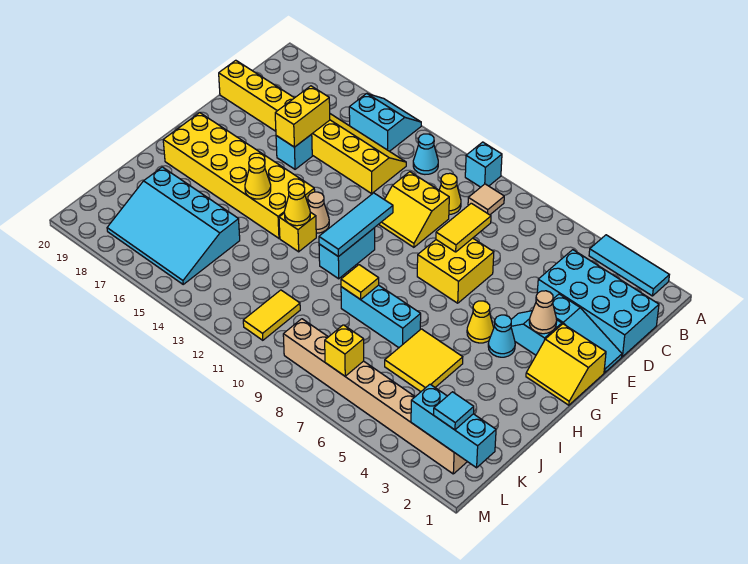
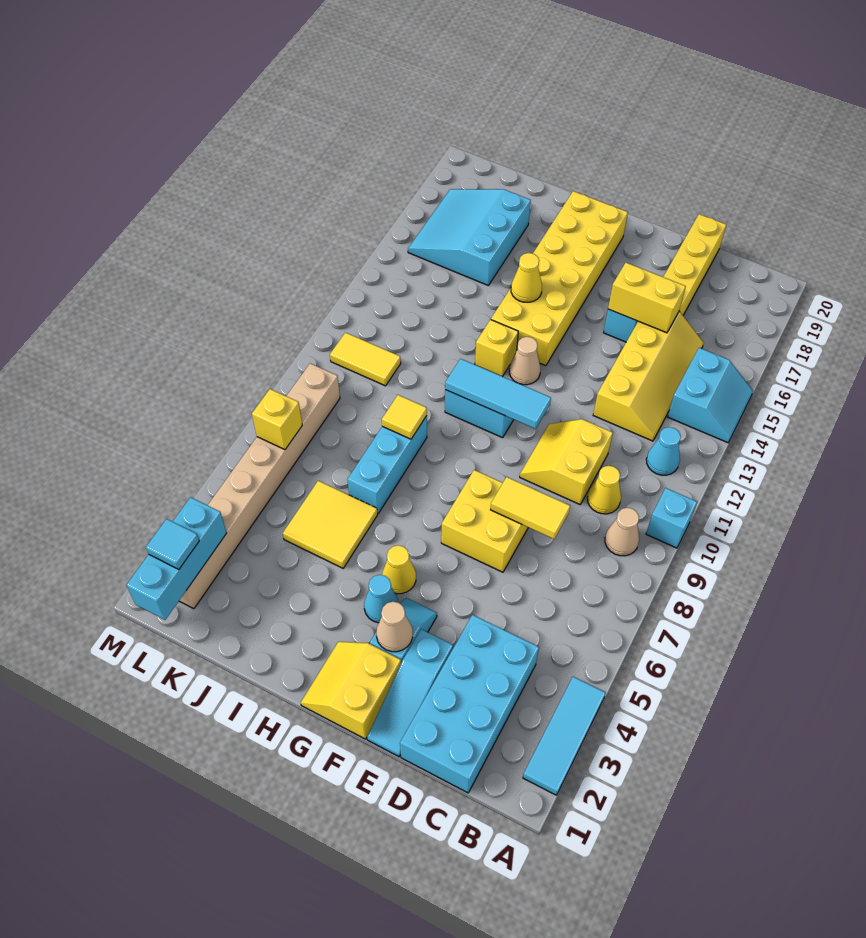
tan 1x1 tile [468,184,504,215] -> tan 1x1 cone [605,508,639,556]
yellow 1x1 cone [284,184,310,226] -> none
cyan 3x4 slope [107,167,240,284] -> cyan 3x3 slope [408,189,531,286]

